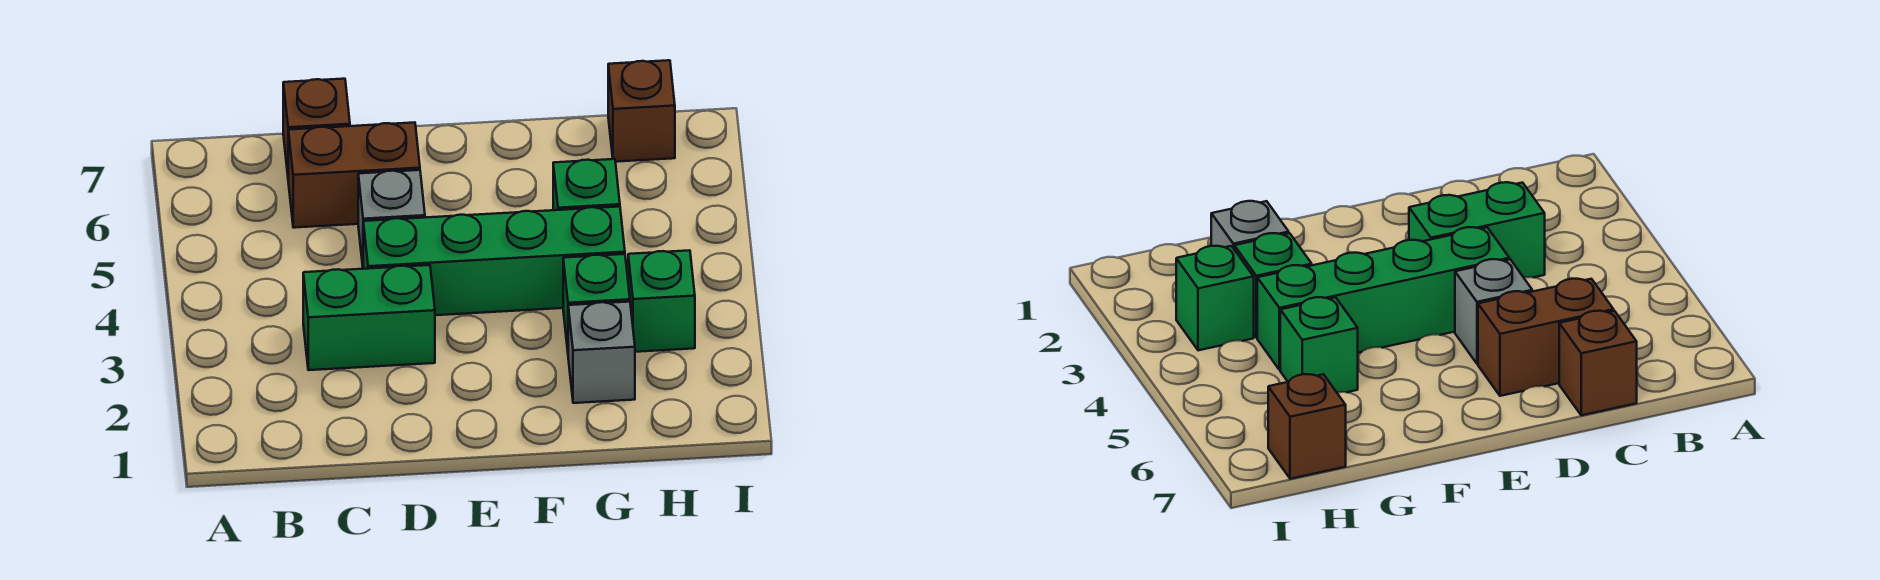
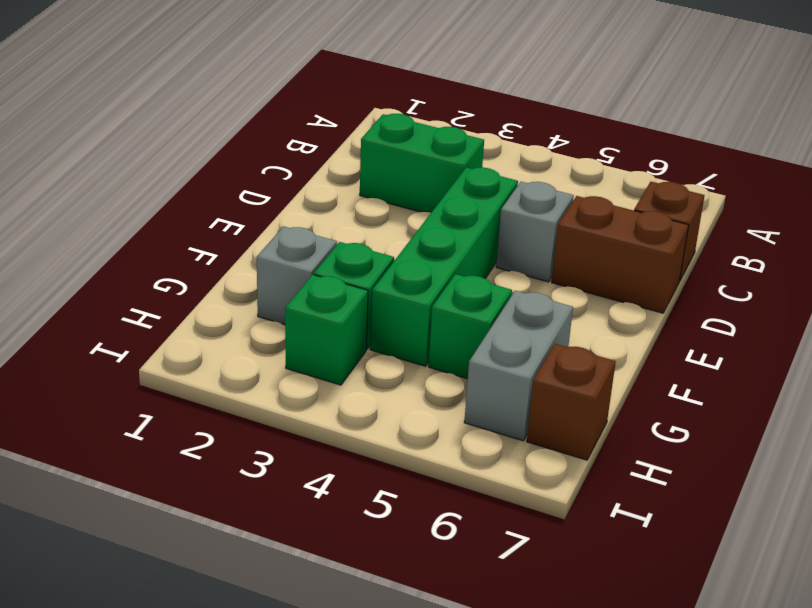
green 1x2 brick [303,265,435,370] -> green 1x2 brick turned to [360,114,484,213]
brown 1x2 brick [288,123,420,228] -> brown 1x2 brick turned to [552,196,689,313]
none -> grey 1x2 brick [464,291,573,441]

